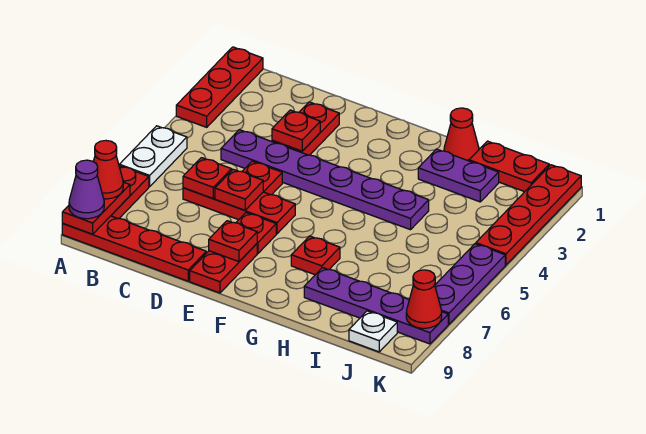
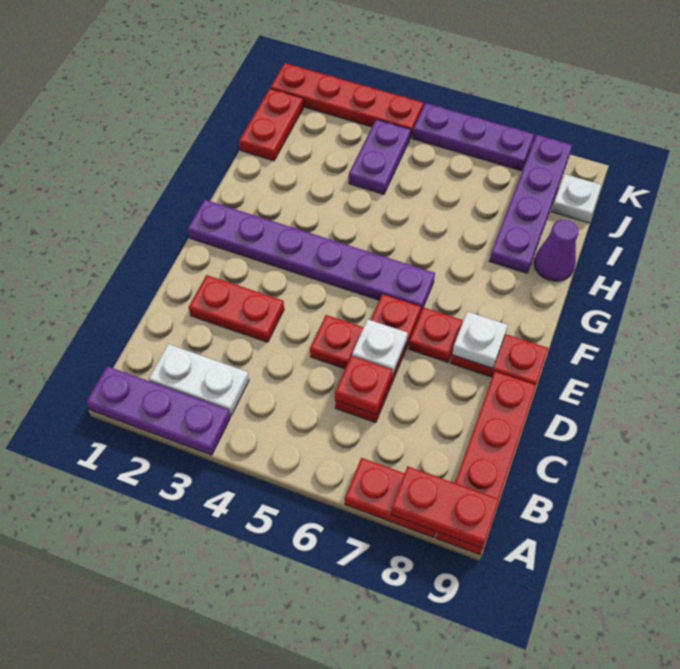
red 1x3 plate [176,47,263,127] -> purple 1x3 plate [86,366,230,455]
white 1x2 plate [119,126,187,187] -> white 1x2 plate moved to [149,344,249,416]
red 1x1 cone [93,140,123,199] -> none
purple 1x1 cone [69,160,104,219] -> purple 1x1 cone moved to [534,219,578,281]
purple 1x6 plate [221,130,429,230] -> purple 1x6 plate turned to [188,200,435,313]
red 1x1 plate [272,110,320,151] -> none
red 1x1 plate [215,169,263,210] -> white 1x1 plate [352,319,408,376]
red 1x1 plate [209,221,257,262] -> white 1x1 plate [452,312,508,368]
red 1x1 plate [291,236,340,275] -> none
red 1x1 cone [444,108,479,161] -> none
purple 1x2 plate [418,149,499,202] -> purple 1x2 plate moved to [349,119,411,194]
red 1x1 cone [406,270,442,328] -> none

